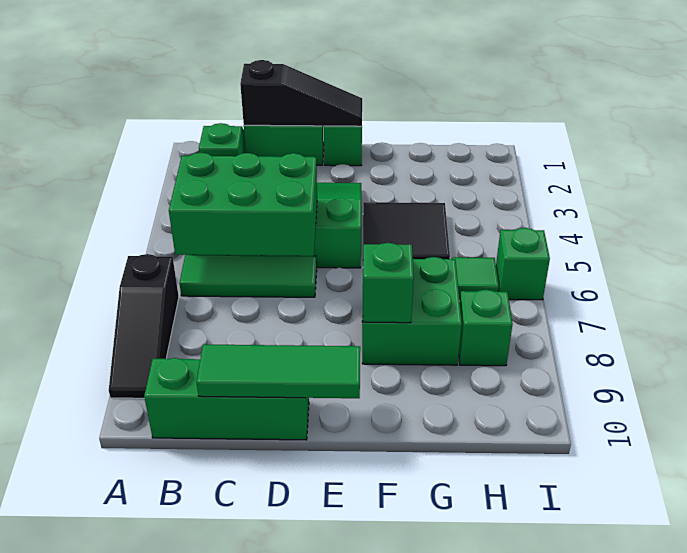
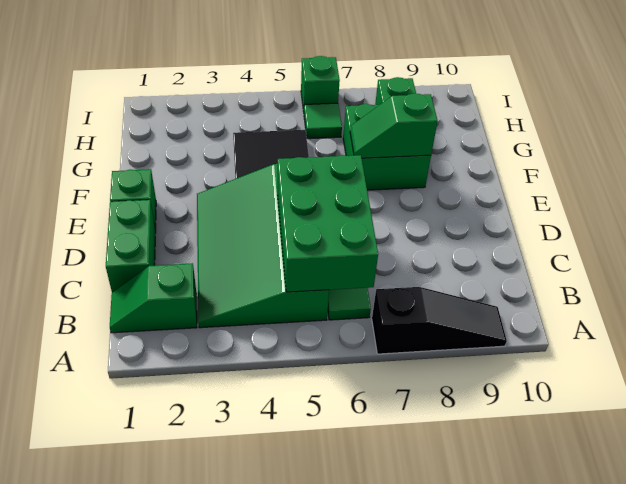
green 1x3 brick [144,358,309,440] -> none
black 1x3 slope [240,60,362,126] -> none
green 1x3 tile [197,344,360,398] -> none

